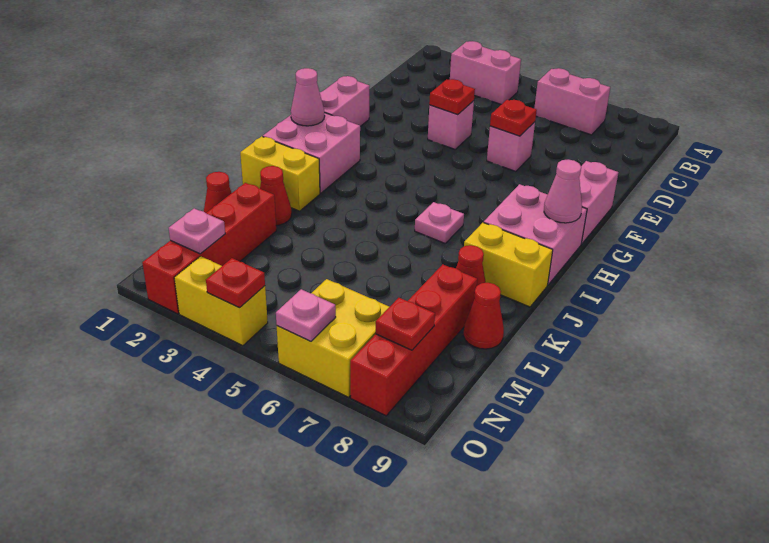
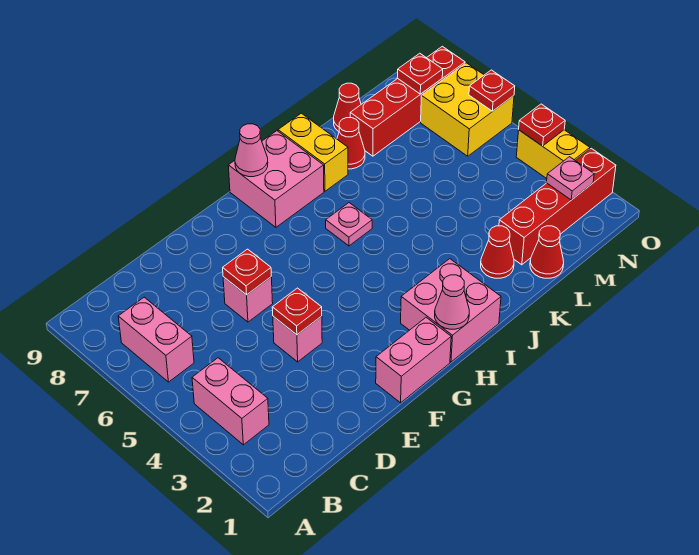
pink 1x2 brick [579,161,618,244] -> none
yellow 1x2 brick [240,136,320,211] -> none
pink 1x1 plate [276,289,336,341] -> red 1x1 plate [469,70,515,111]

